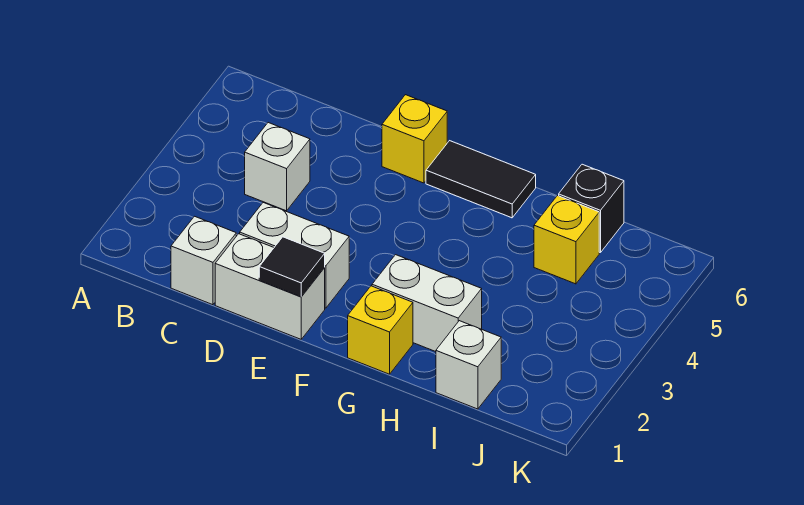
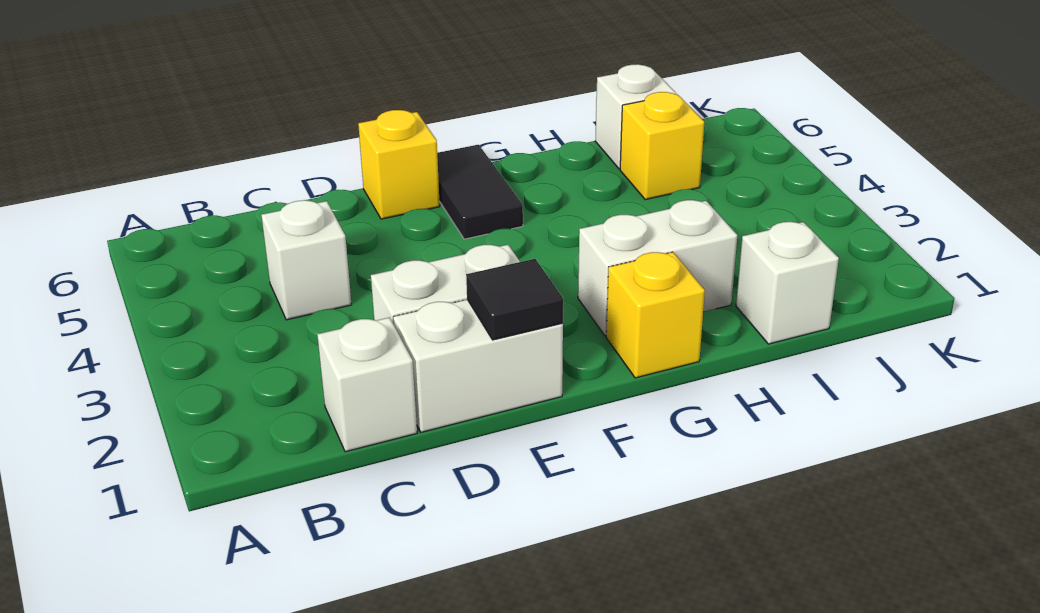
black 1x2 tile [426,141,536,218] -> black 1x2 tile turned to [437,145,523,239]
black 1x1 brick [559,164,624,253] -> white 1x1 brick [595,64,676,169]

